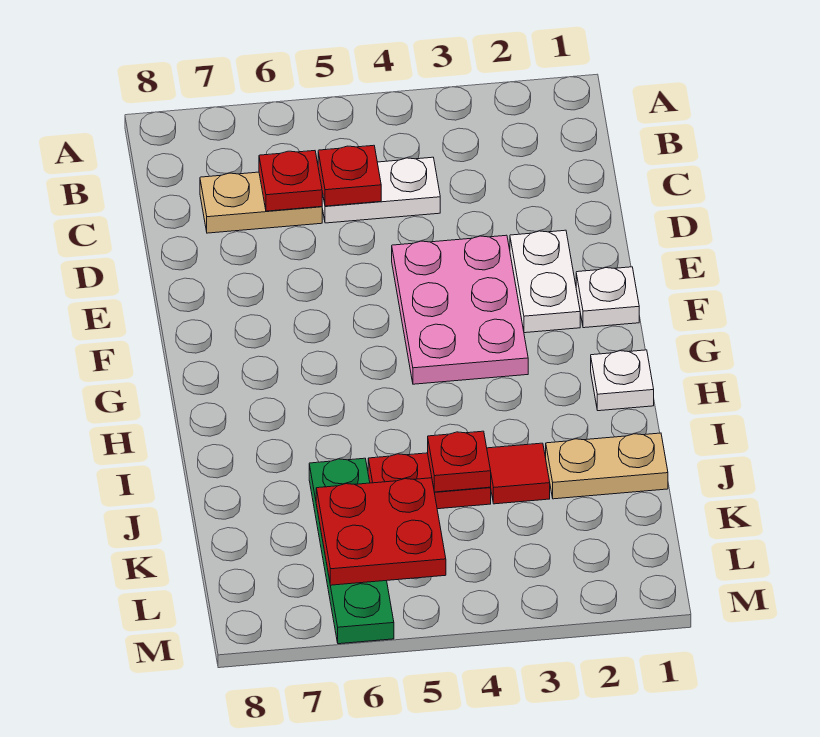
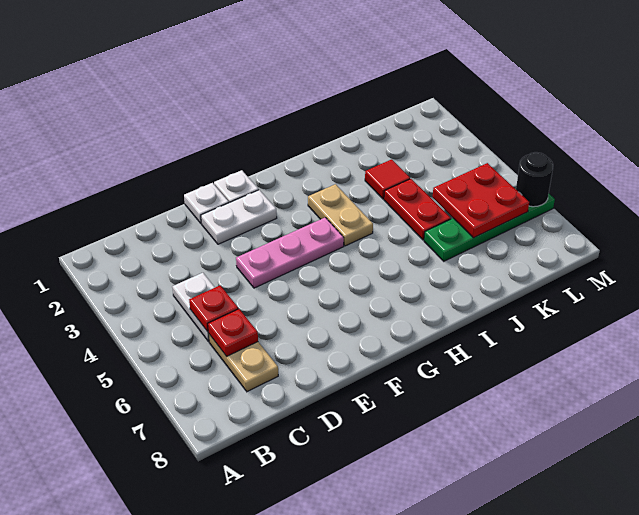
pink 2x3 plate [392,235,528,384] -> pink 1x3 plate [236,217,344,288]
white 1x1 plate [591,350,654,411] -> white 1x1 plate moved to [184,183,229,223]
tan 1x2 plate [546,433,668,499] -> tan 1x2 plate moved to [308,184,373,246]
red 1x1 plate [428,431,491,492] -> none
none -> black 1x1 round brick [516,152,553,207]

